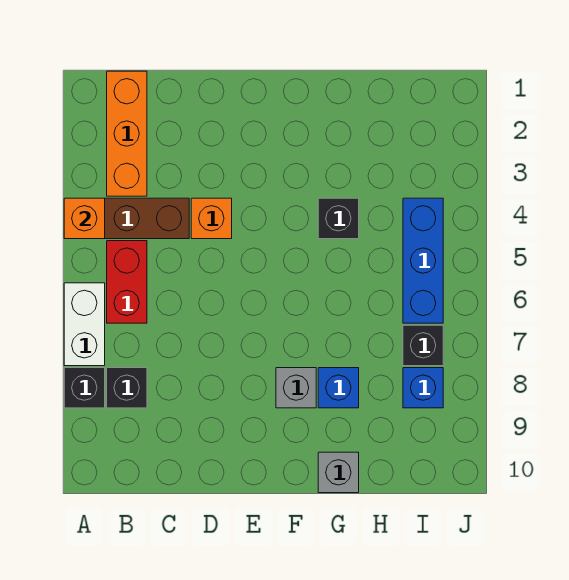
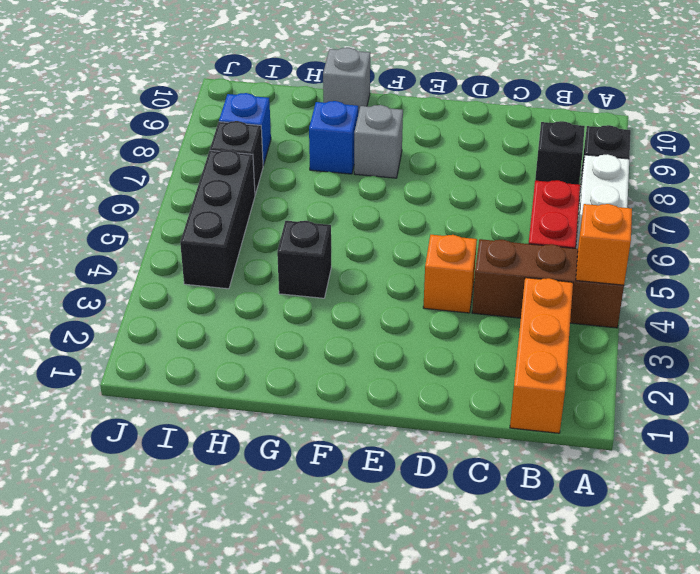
blue 1x3 brick [403,198,443,323] -> black 1x3 brick [180,150,255,289]

